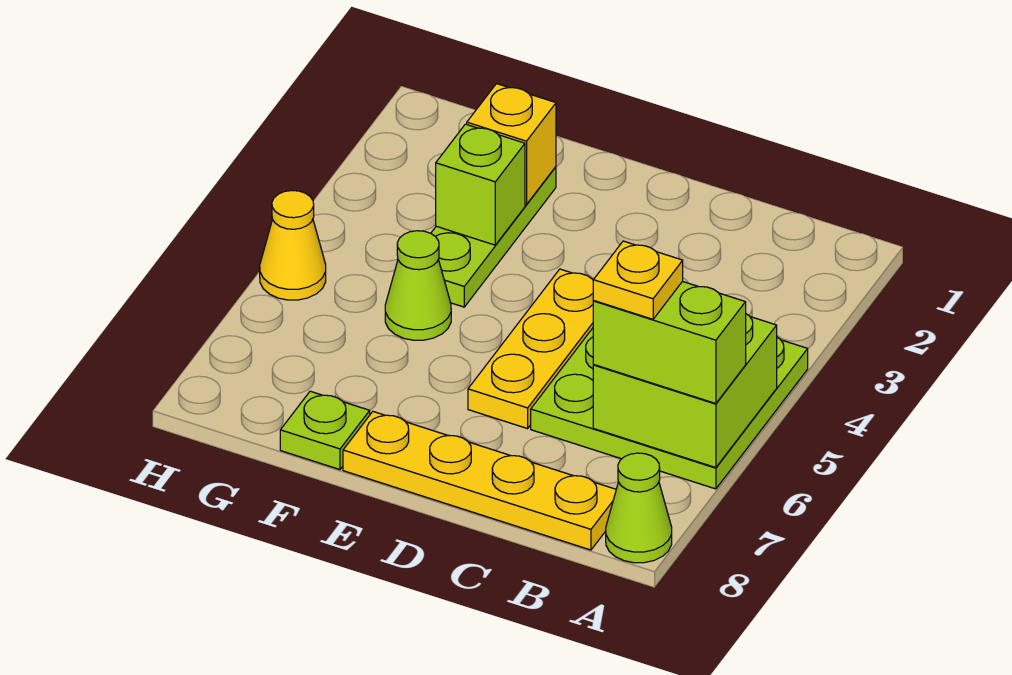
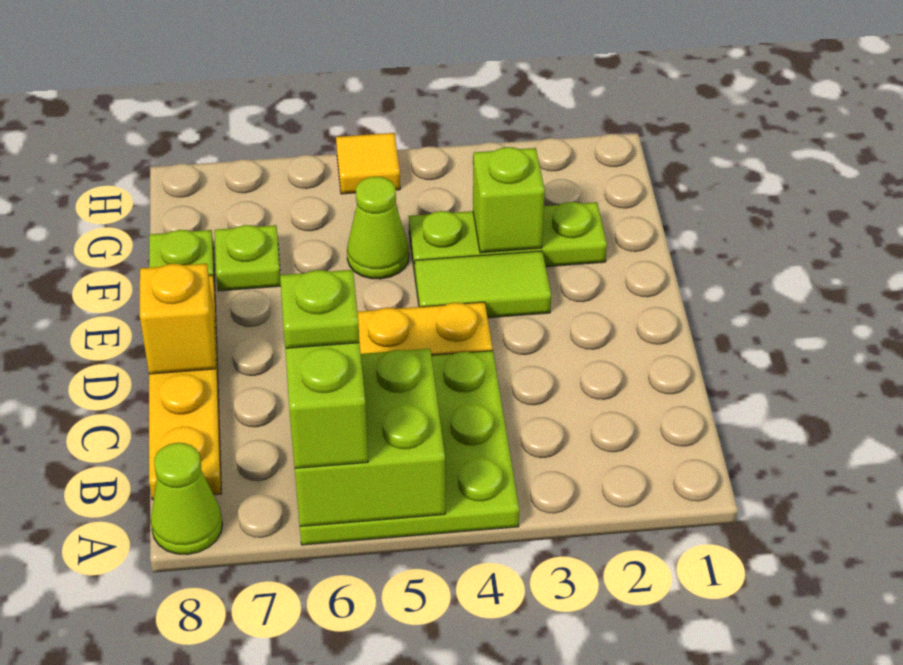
yellow 1x1 plate [593,241,683,319] -> lime 1x1 plate [280,270,359,348]
none -> lime 1x2 tile [415,251,551,318]
yellow 1x1 brick [467,84,556,205] -> yellow 1x1 brick moved to [140,263,216,374]
none -> lime 1x1 plate [215,225,281,291]
yellow 1x1 cone [260,191,326,300] -> yellow 1x1 tile [336,133,400,194]

